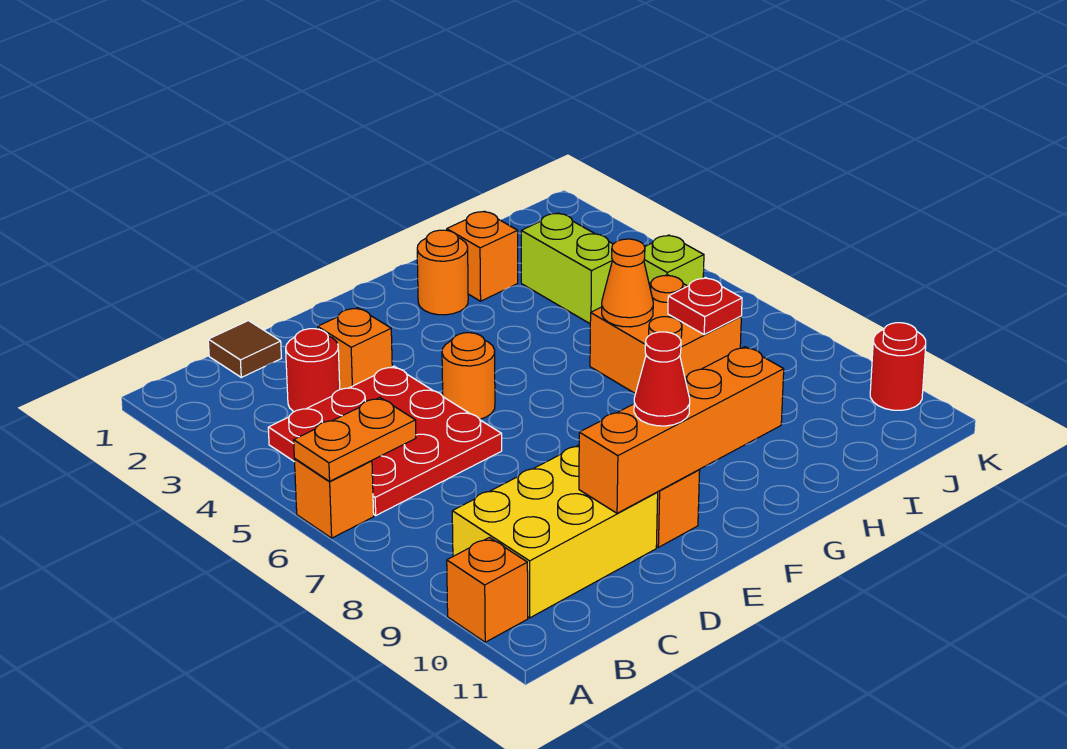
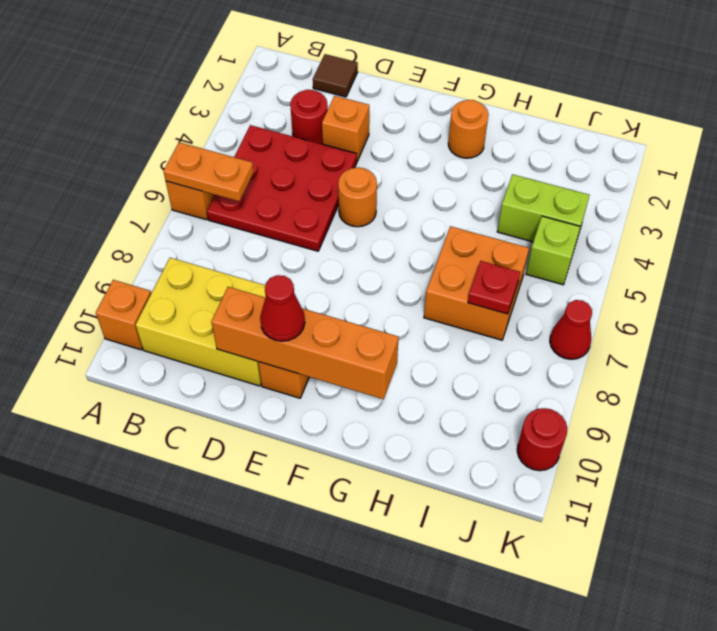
orange 1x1 brick [447,211,518,301] -> none
orange 1x1 cone [602,239,653,327] -> none
lime 1x2 brick [521,213,613,324] -> lime 1x2 brick turned to [497,174,590,242]
none -> red 1x1 cone [550,300,592,359]

